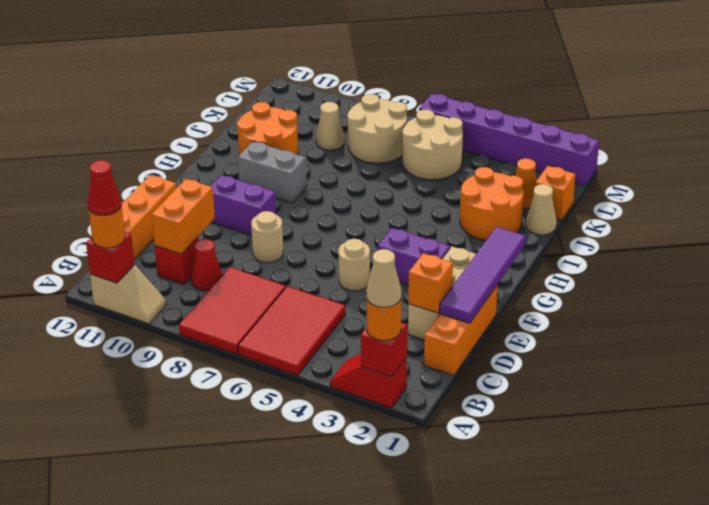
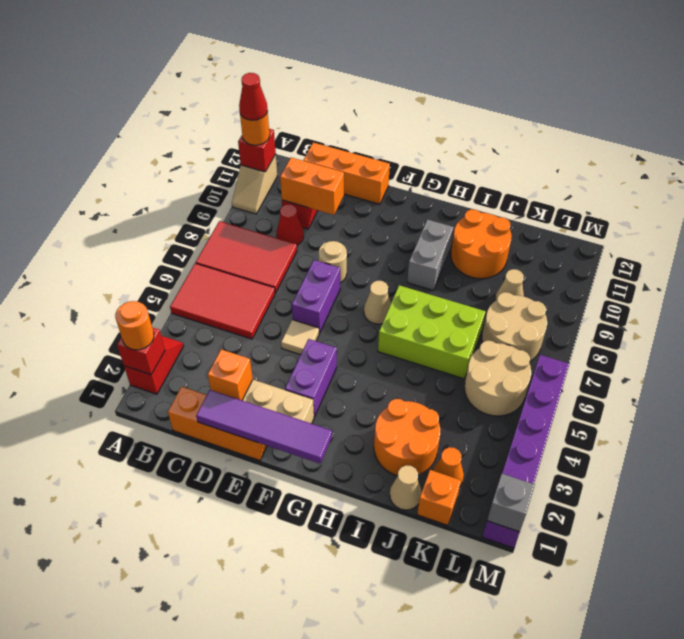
tan 1x1 cone [367,249,401,307] -> tan 1x1 cone moved to [364,281,391,324]
tan 1x1 round brick [338,239,370,291] -> tan 1x1 tile [281,320,319,355]
purple 1x2 brick [211,175,276,235] -> purple 1x2 brick moved to [292,260,340,333]
none -> lime 2x3 brick [378,285,486,379]
none -> grey 1x1 brick [487,474,535,532]

